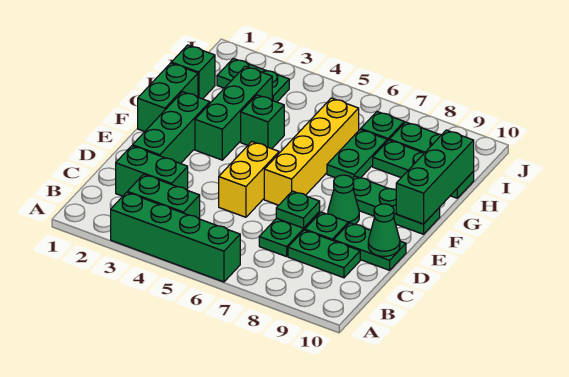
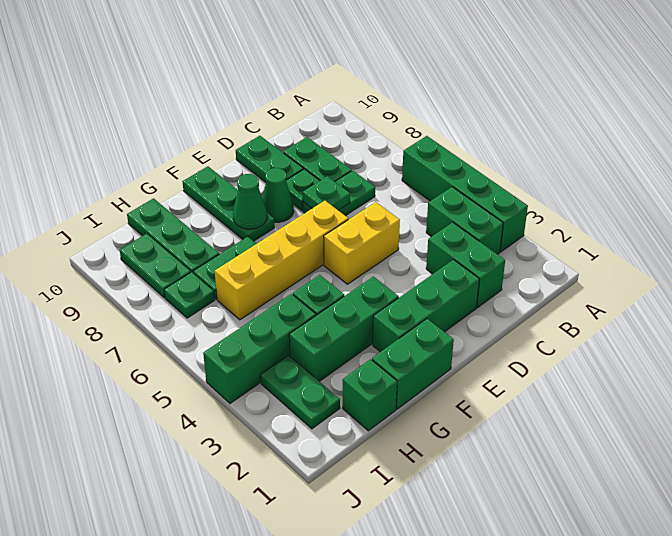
green 1x1 cone [368,204,400,256] -> green 1x1 cone moved to [233,174,267,229]
green 1x3 brick [396,130,474,224] -> green 1x3 brick moved to [203,294,316,403]

